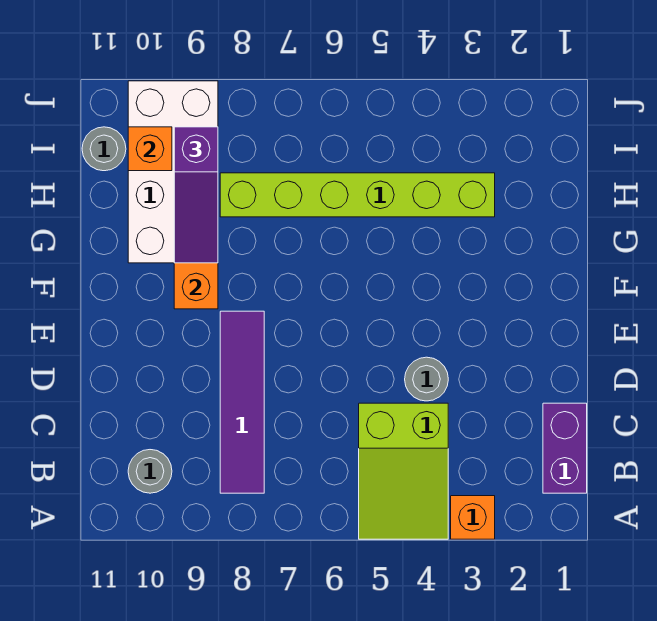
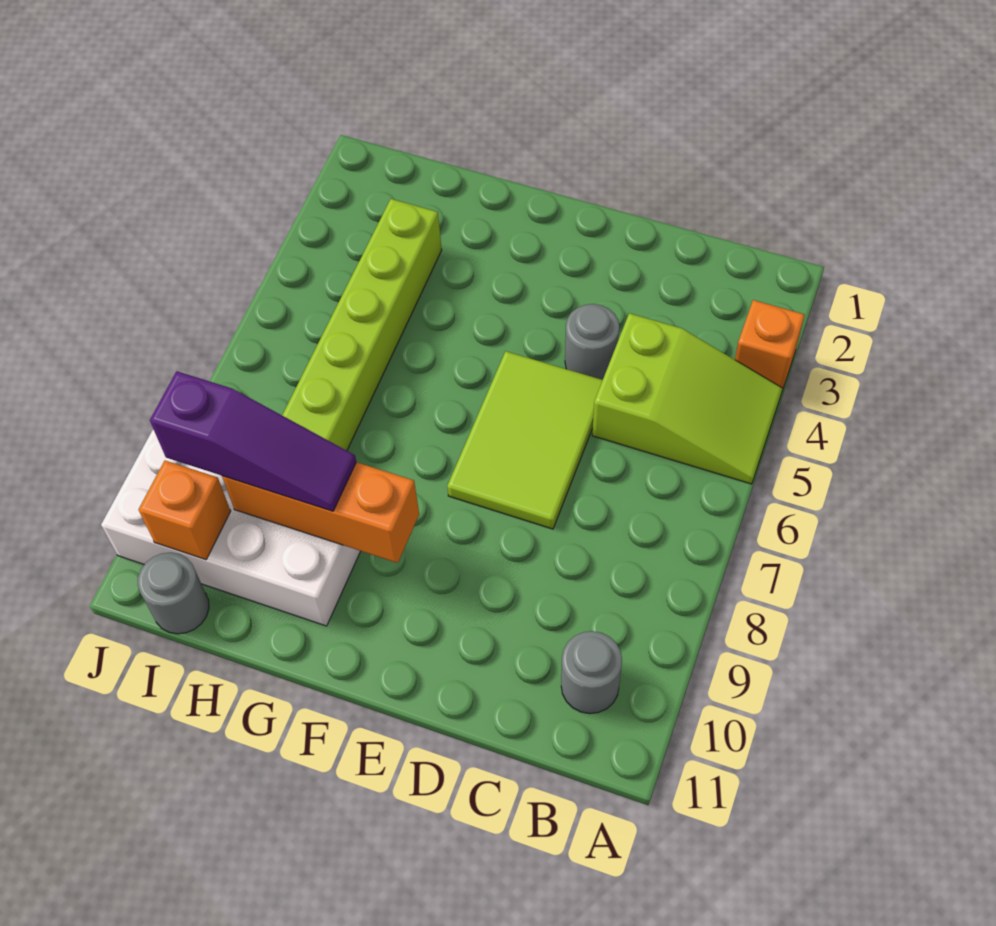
purple 1x2 brick [543,403,587,493] -> none
purple 1x4 tile [220,311,264,493] -> none
none -> lime 2x3 tile [447,351,603,529]

